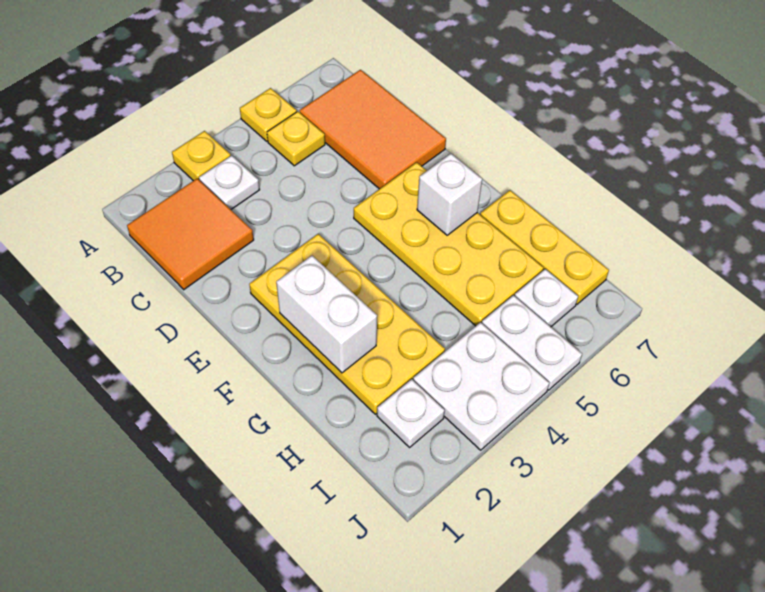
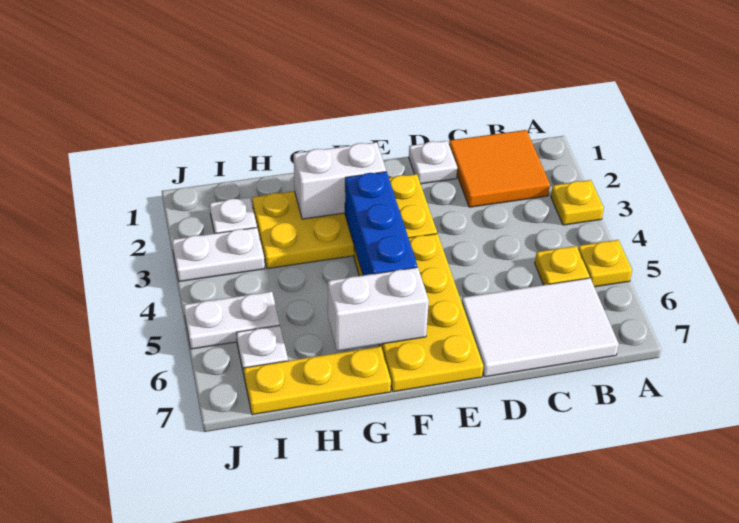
white 1x1 plate [199,155,260,209] -> white 1x1 plate moved to [409,141,457,184]
orange 2x3 tile [299,70,446,189] -> white 2x3 tile [462,278,619,377]
yellow 2x4 plate [354,162,544,326] -> yellow 2x4 plate turned to [354,234,483,392]
none -> blue 1x3 brick [345,172,417,275]
white 1x1 brick [417,154,482,235] -> white 1x2 brick [328,267,429,351]
white 2x2 plate [413,322,549,450] -> white 1x2 plate [172,228,265,282]

